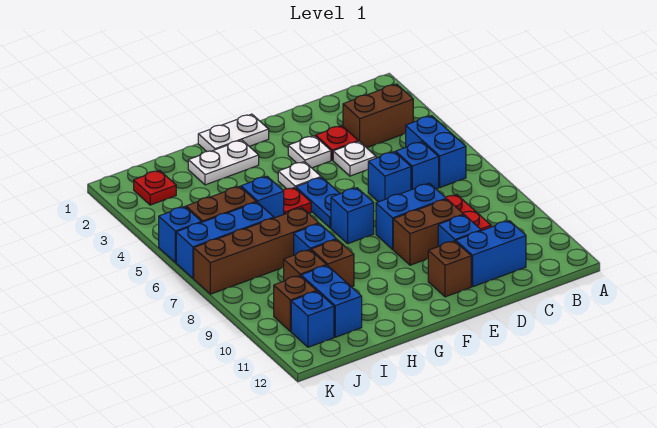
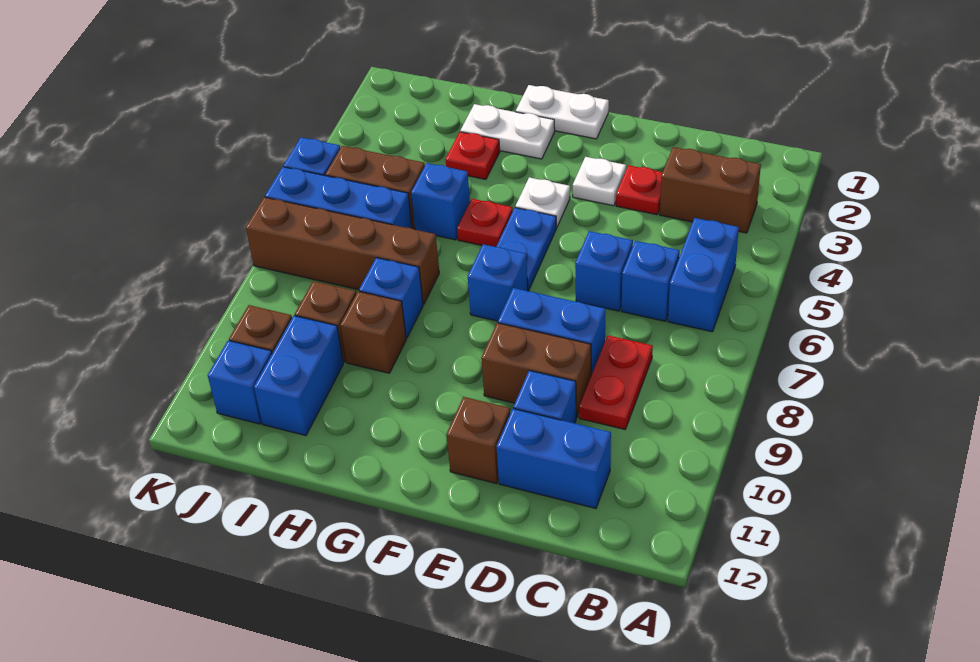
white 1x1 plate [333,141,376,176] -> none
red 1x1 plate [134,170,176,205] -> red 1x1 plate moved to [445,132,500,179]

